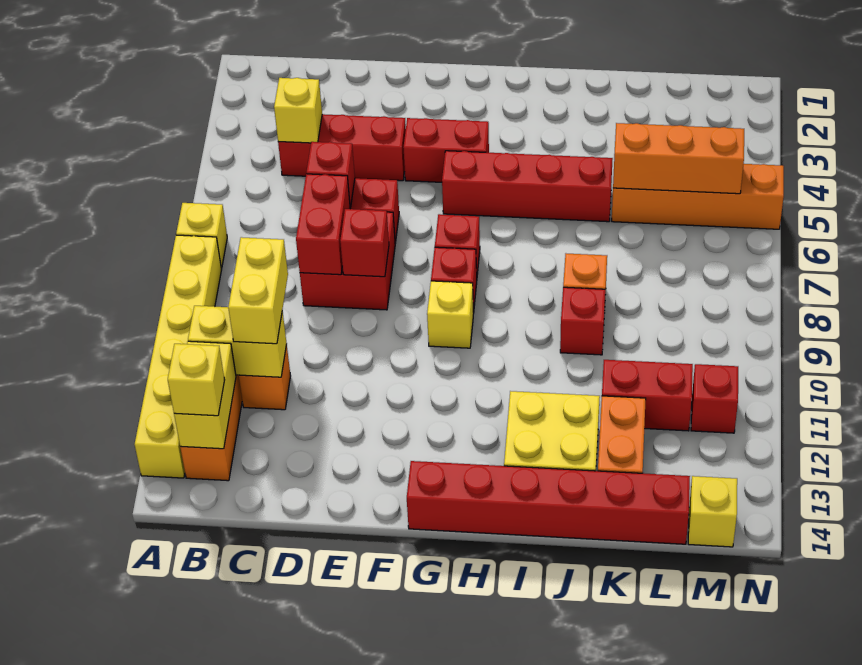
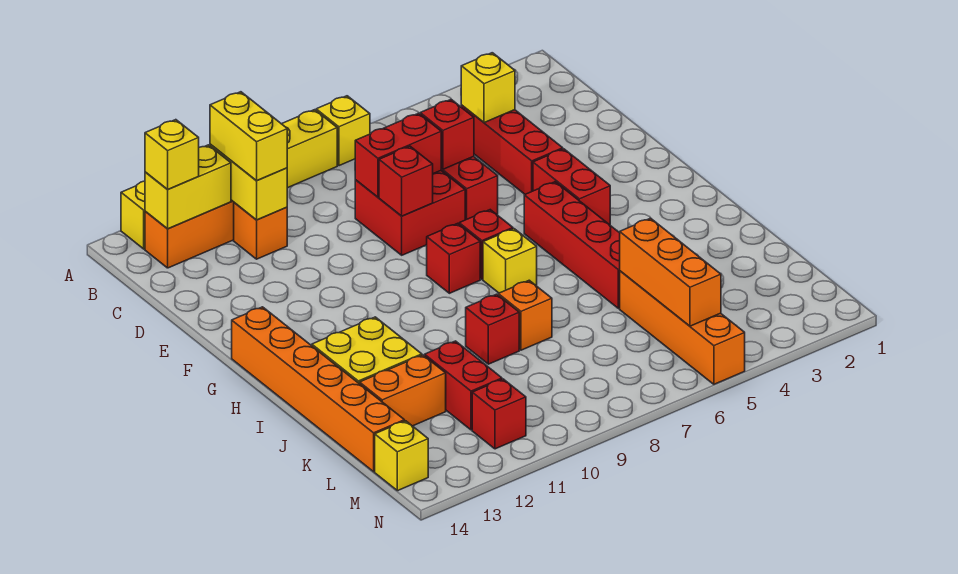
yellow 1x2 brick [228,237,288,344] -> yellow 1x2 brick turned to [210,92,287,181]
yellow 1x1 brick [427,281,473,348] -> yellow 1x1 brick moved to [483,229,537,293]
red 1x6 brick [407,461,690,544] -> orange 1x6 brick [232,307,404,472]

